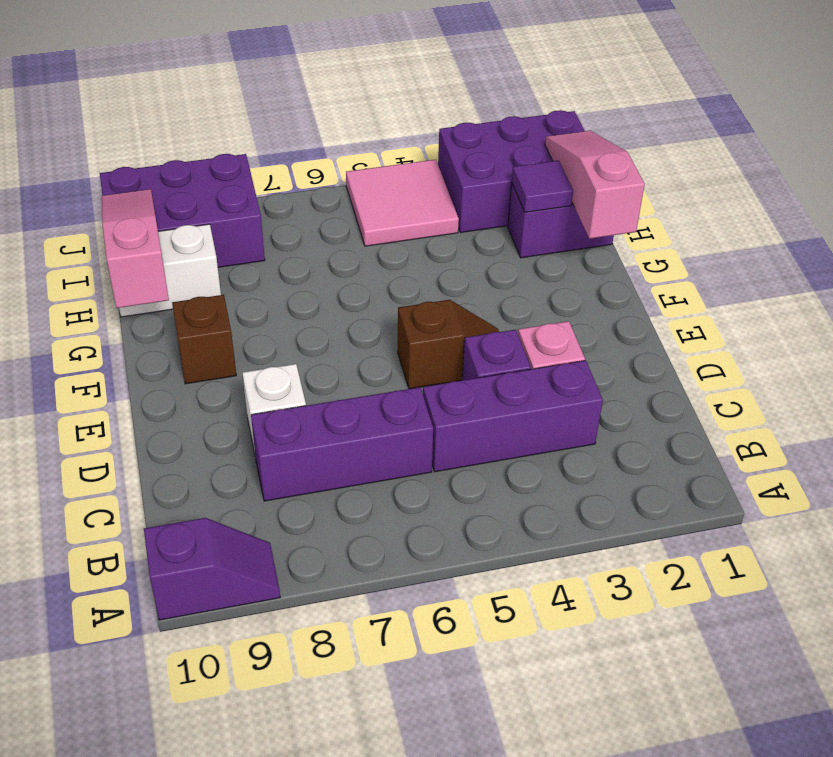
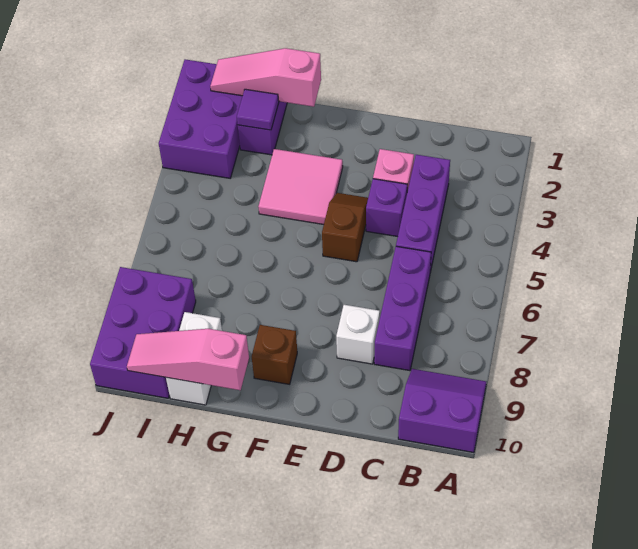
purple 1x2 slope [144,518,280,620] -> purple 2x2 slope [398,369,486,453]
pink 2x2 tile [346,160,459,246] -> pink 2x2 tile moved to [258,149,343,225]

